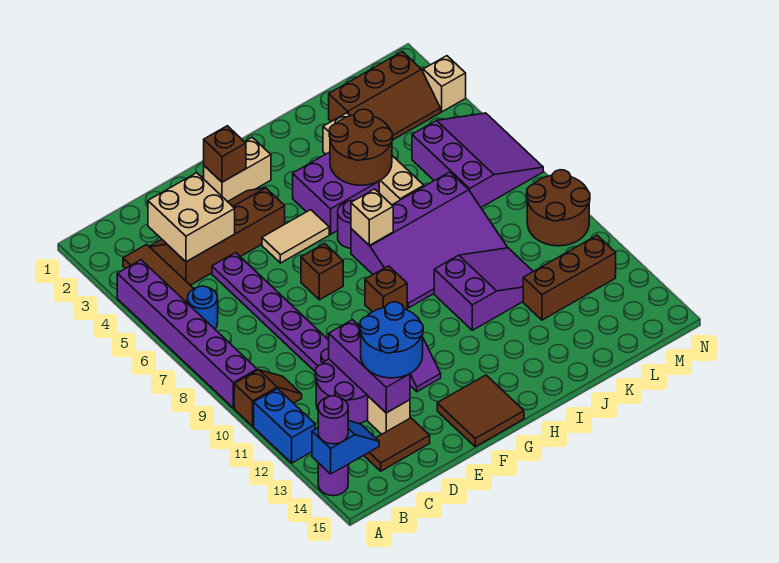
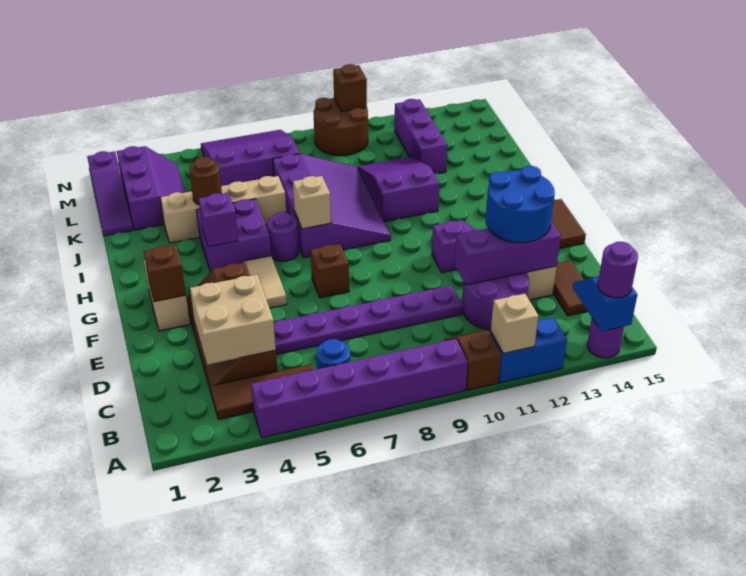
brown 1x1 brick [365,266,407,312] -> brown 1x1 brick moved to [333,64,367,112]
none -> purple 1x1 brick [199,193,238,247]
brown 2x2 round brick [329,109,393,185] -> brown 1x1 round brick [189,157,222,205]
none -> purple 1x3 slope [87,151,133,236]
brown 2x3 slope [329,52,441,140] -> purple 2x3 slope [117,146,185,230]
brown 1x3 brick [523,235,616,320] -> purple 1x3 brick [395,99,448,174]
tan 1x1 brick [423,56,466,112] -> tan 1x1 brick moved to [491,294,539,354]

